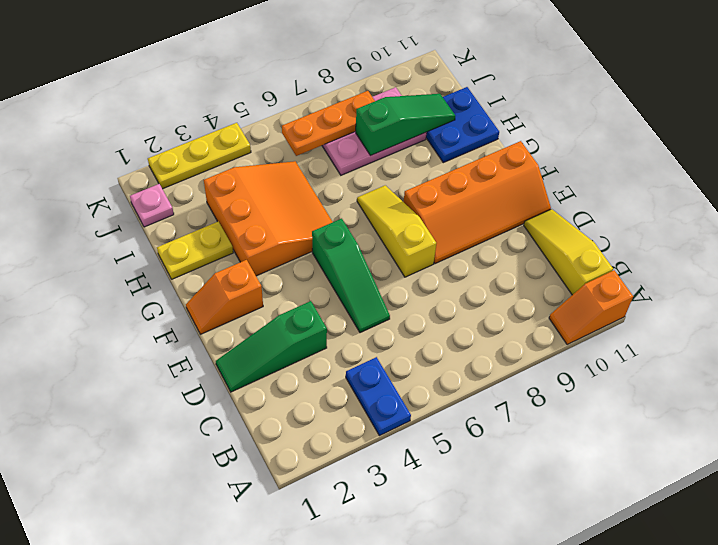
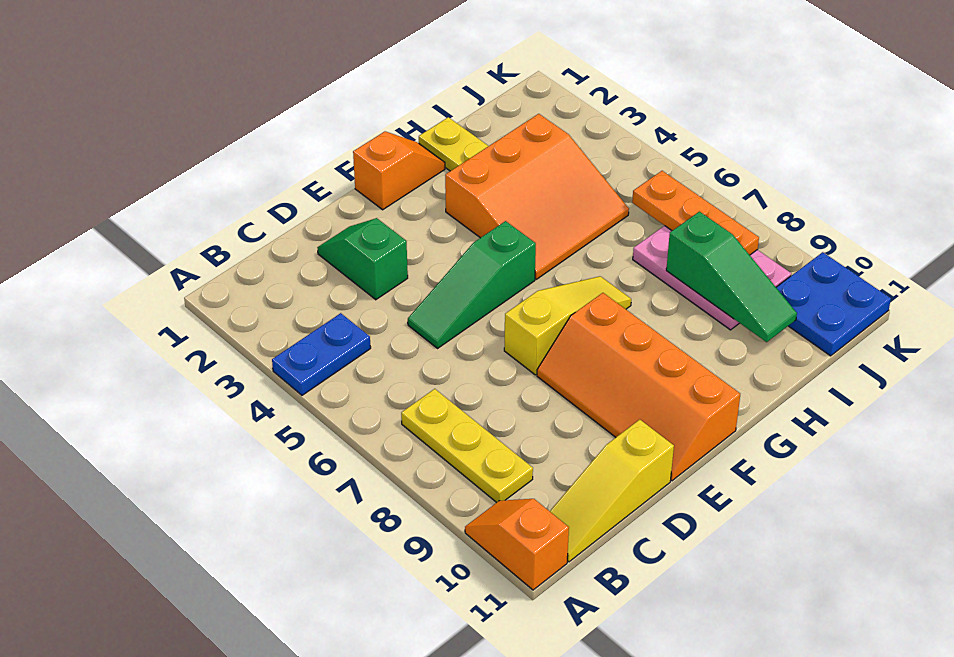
yellow 1x3 slope [524,209,613,295] -> yellow 1x3 slope turned to [550,419,674,562]
green 1x3 slope [216,301,327,392] -> green 1x2 slope [317,218,408,300]
orange 1x2 slope [186,260,263,334] -> orange 1x2 slope turned to [353,132,445,210]
blue 2x2 plate [426,87,499,163] -> blue 2x2 plate moved to [776,252,891,356]
pink 1x1 plate [130,184,174,227] -> none
yellow 1x3 plate [148,123,251,189] -> yellow 1x3 plate moved to [401,389,533,503]

